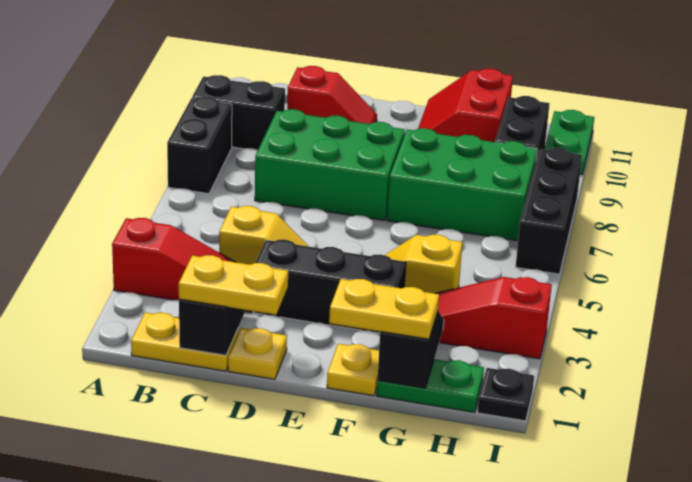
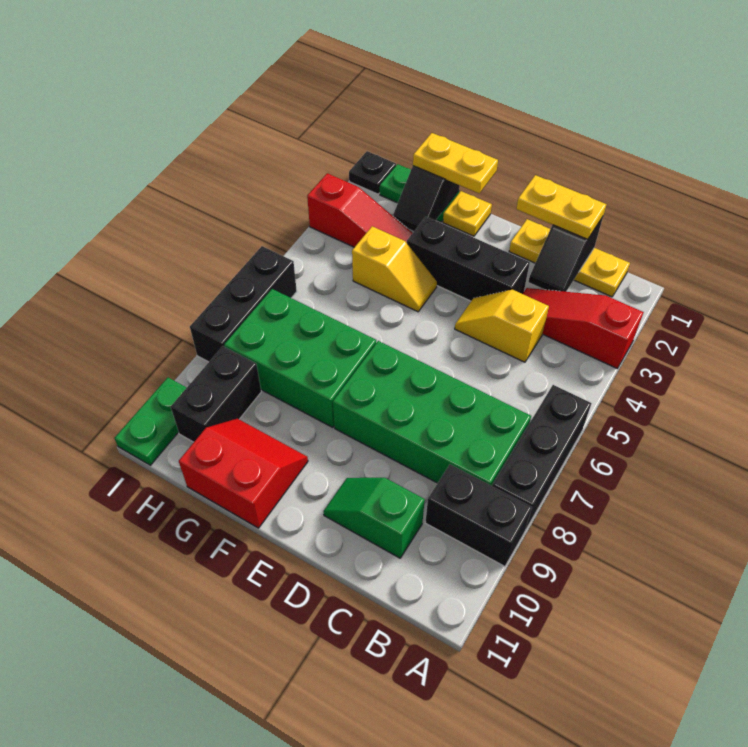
black 1x2 brick [167,97,232,194] -> black 1x3 brick [492,385,592,529]
green 2x3 brick [255,109,405,220] -> green 2x4 brick [333,341,531,486]
red 1x2 slope [287,66,377,124] -> green 1x2 slope [323,478,425,558]
red 2x2 slope [418,69,513,142] -> red 2x2 slope turned to [179,418,308,528]

